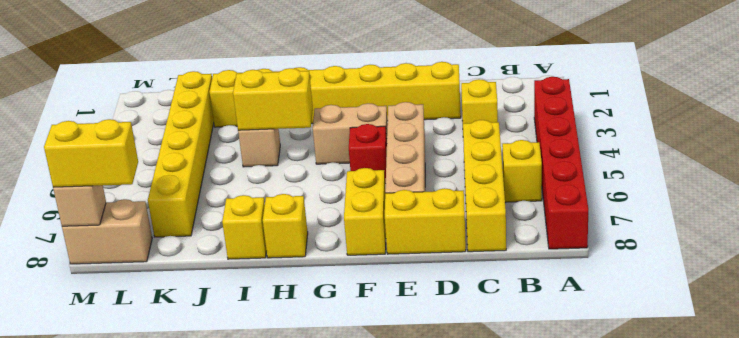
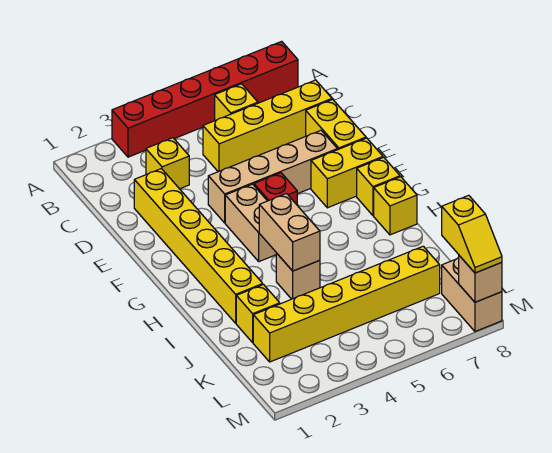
yellow 1x2 brick [233,68,313,130] -> tan 1x2 brick [259,194,320,271]
yellow 1x1 brick [222,195,267,259] -> yellow 1x1 brick moved to [357,157,400,215]
yellow 1x2 brick [44,119,138,187] -> yellow 1x2 slope [442,195,502,273]

